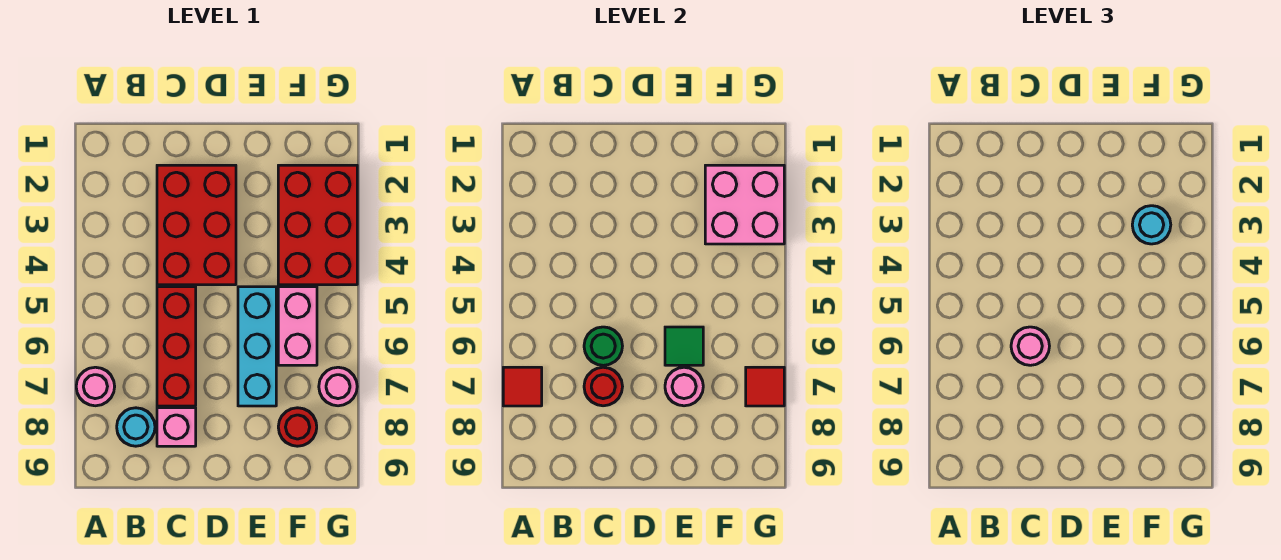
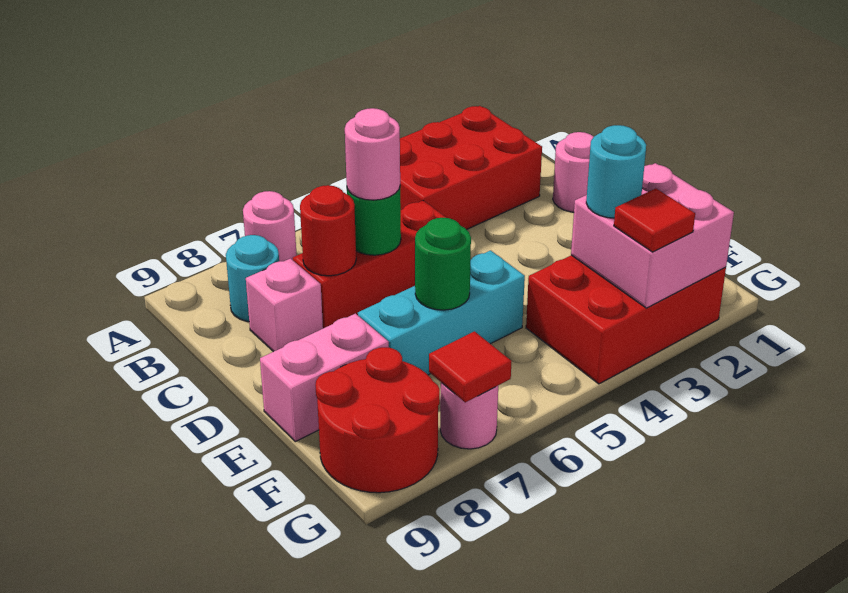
red 1x1 tile [503,367,542,406] -> red 1x1 tile moved to [614,188,695,252]
red 2x3 brick [157,165,236,285] -> red 2x3 brick moved to [400,106,542,230]
green 1x1 tile [665,327,703,365] -> green 1x1 round brick [415,218,471,310]
pink 1x1 round brick [665,367,703,406] -> pink 1x1 round brick moved to [553,132,593,212]
pink 1x2 brick [278,287,317,365] -> pink 1x2 brick moved to [260,314,389,442]
red 1x1 round brick [278,408,317,446] -> red 2x2 round brick [316,347,440,493]

